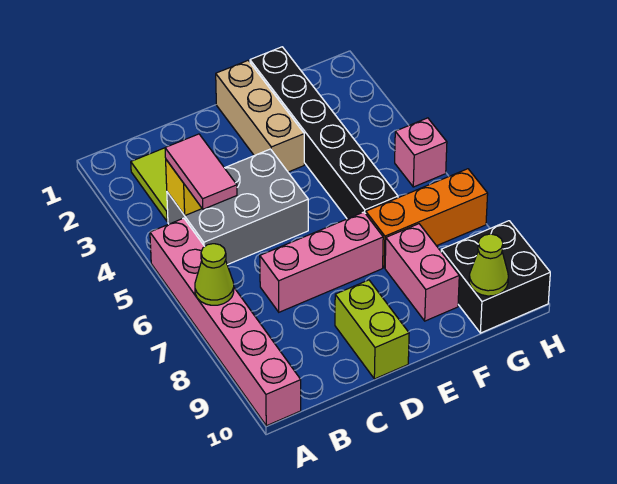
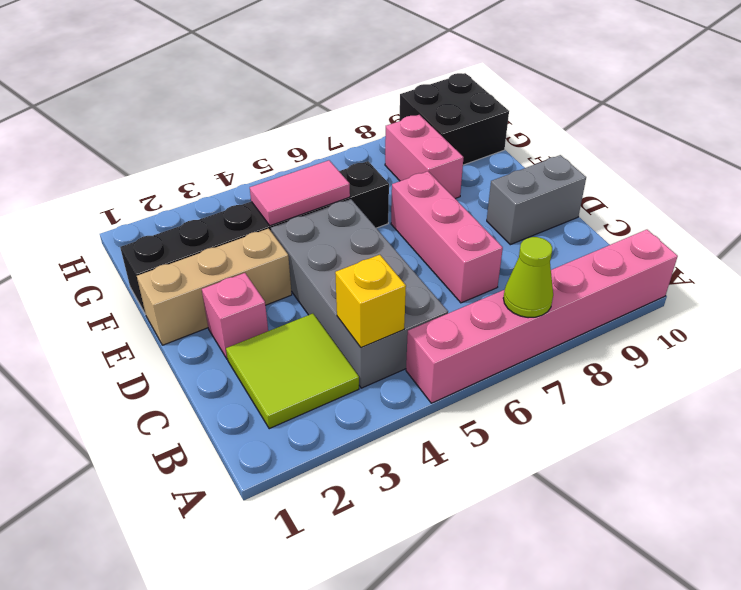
grey 2x3 brick [167,149,308,265] -> grey 2x4 brick [271,199,448,388]
pink 1x2 tile [165,134,237,209] -> pink 1x2 tile moved to [250,160,350,226]
lime 1x2 brick [335,280,409,379] -> grey 1x2 brick [487,155,586,245]
orange 1x3 brick [366,169,488,268] -> none
pink 1x2 brick [385,224,459,321] -> pink 1x2 brick turned to [385,115,464,199]
lime 1x1 cone [469,234,508,296] -> none
pink 1x1 brick [395,118,447,187] -> pink 1x1 brick moved to [202,273,268,358]

